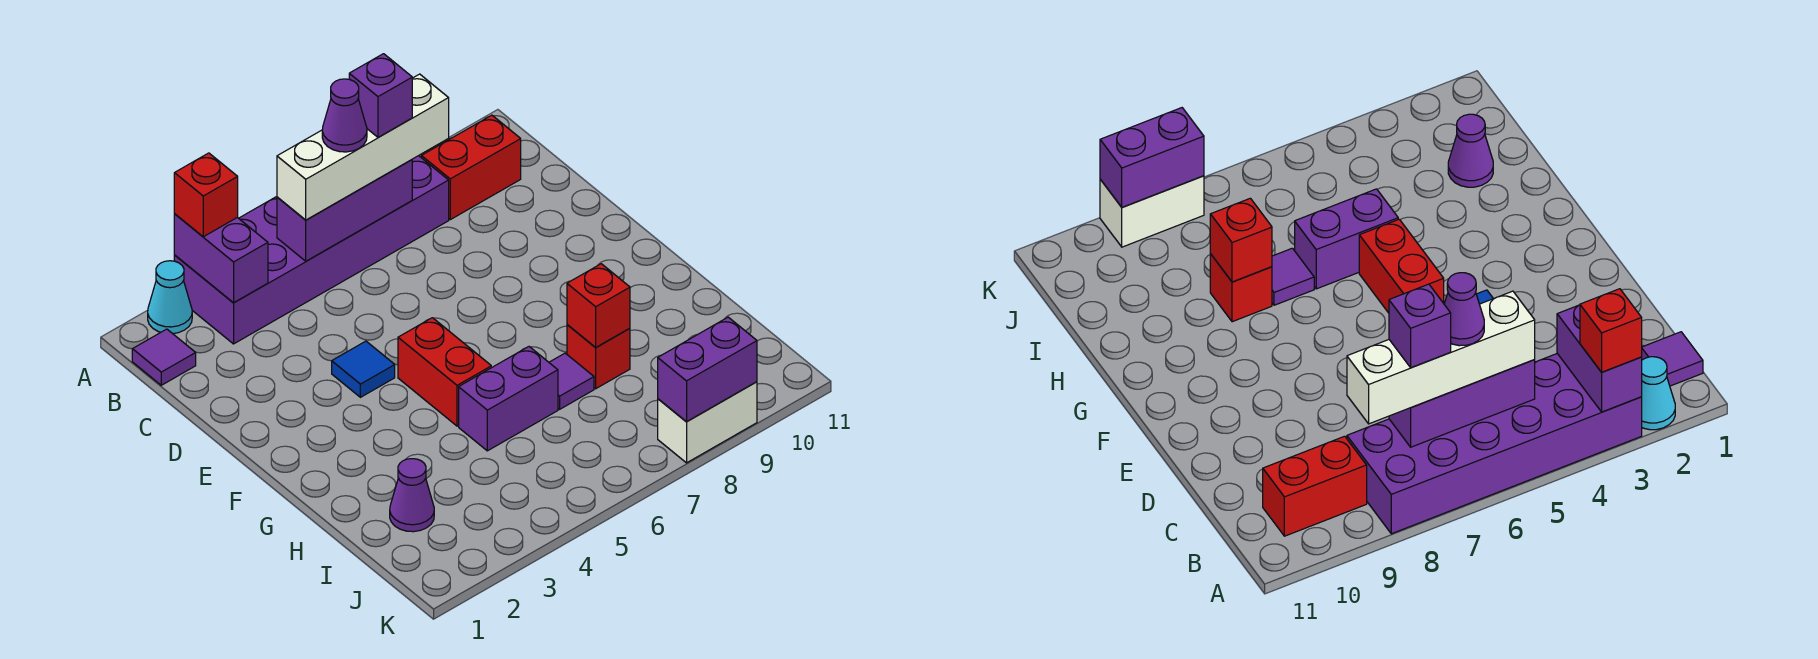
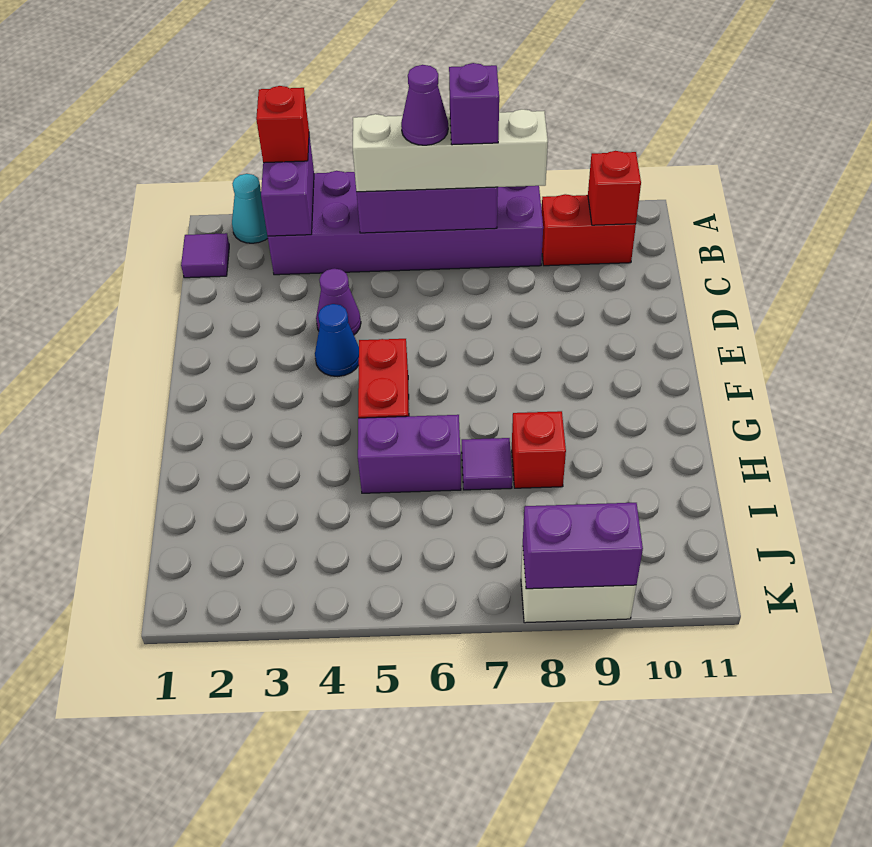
blue 1x1 tile [332,341,395,397] -> blue 1x1 cone [315,304,359,376]
red 1x1 brick [567,264,630,347] -> red 1x1 brick moved to [588,151,641,225]
purple 1x1 cone [390,459,434,532] -> purple 1x1 cone moved to [316,269,361,335]

